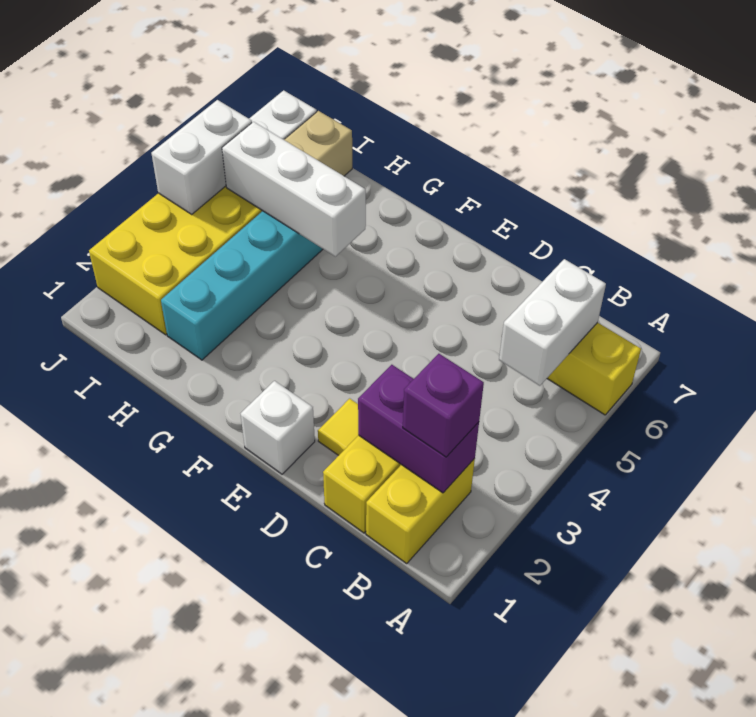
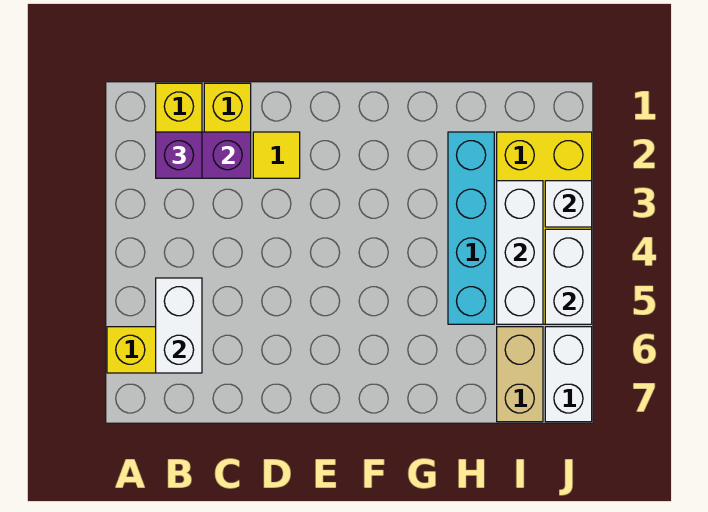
white 1x1 brick [241,381,315,474] -> white 1x1 brick moved to [545,181,592,227]
white 1x3 brick [222,122,366,257] -> white 1x3 brick turned to [497,181,543,324]

